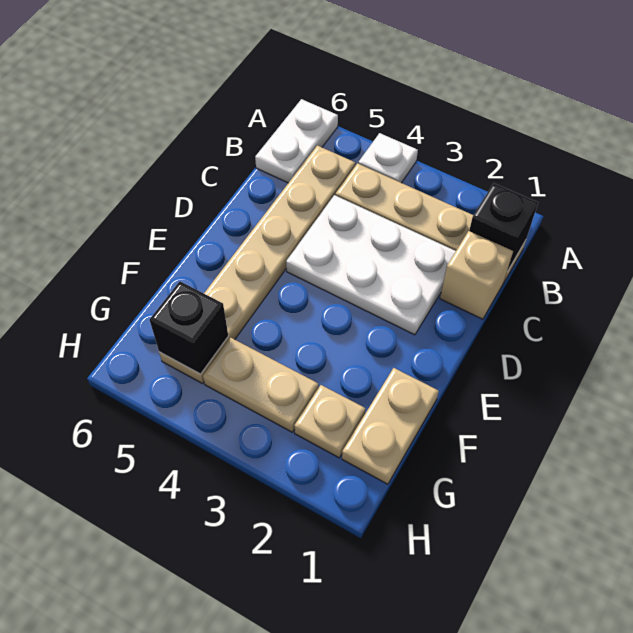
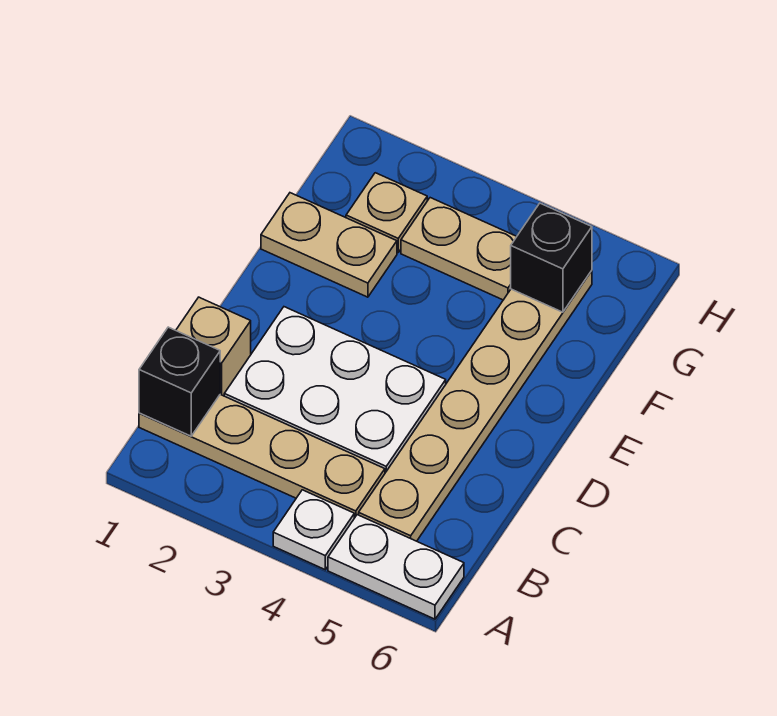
white 1x2 plate [255,99,338,183] -> white 1x2 plate turned to [328,515,464,619]
tan 1x2 plate [342,368,439,484] -> tan 1x2 plate turned to [261,193,397,297]

